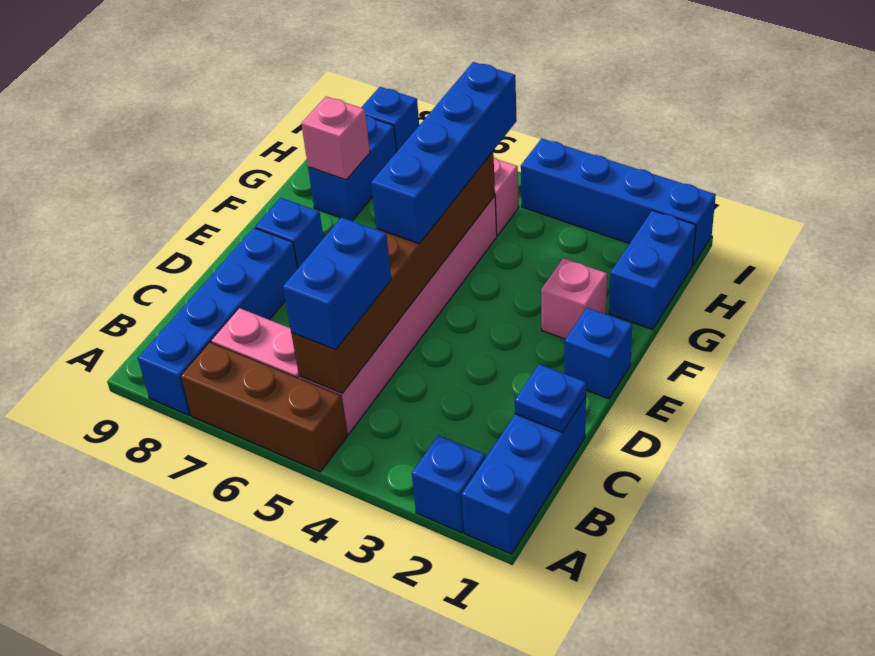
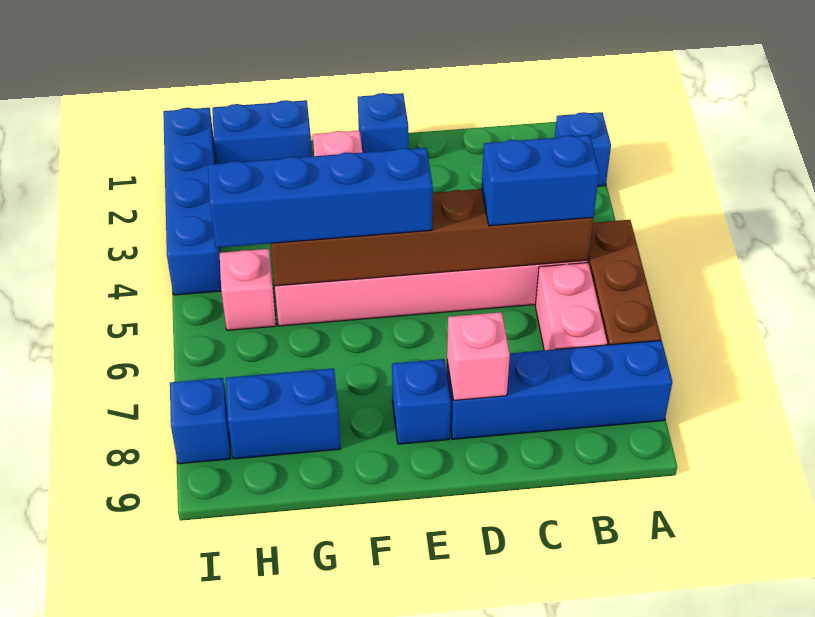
blue 1x3 brick [462,397,586,554] -> none
blue 1x1 plate [515,364,586,432] -> none
pink 1x1 brick [301,97,370,180] -> pink 1x1 brick moved to [447,312,510,400]

